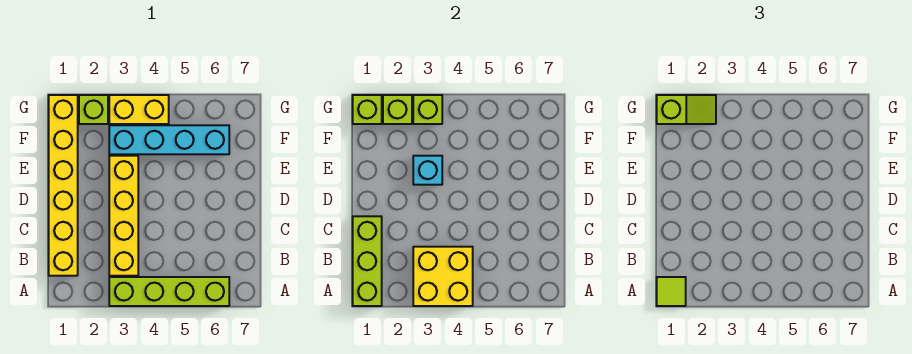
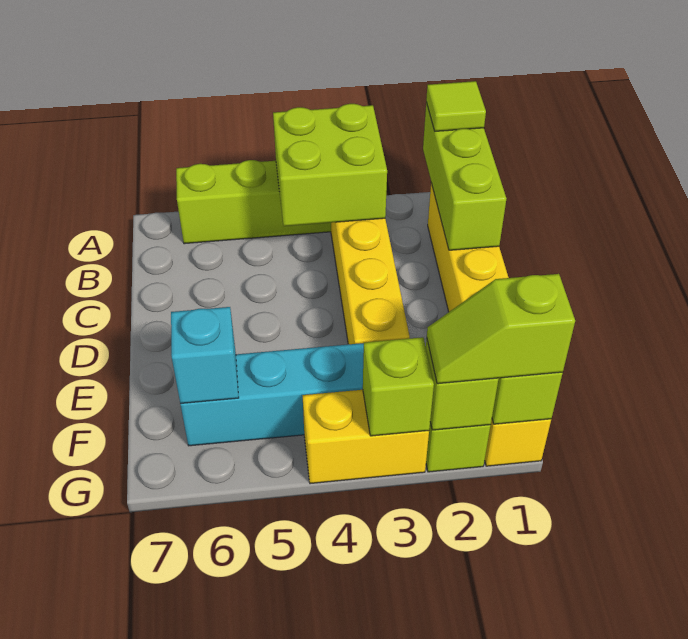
yellow 2x2 brick [413,247,473,306] -> lime 2x2 brick [273,104,387,226]
cyan 1x1 brick [413,156,442,185] -> cyan 1x1 brick moved to [171,307,239,404]

